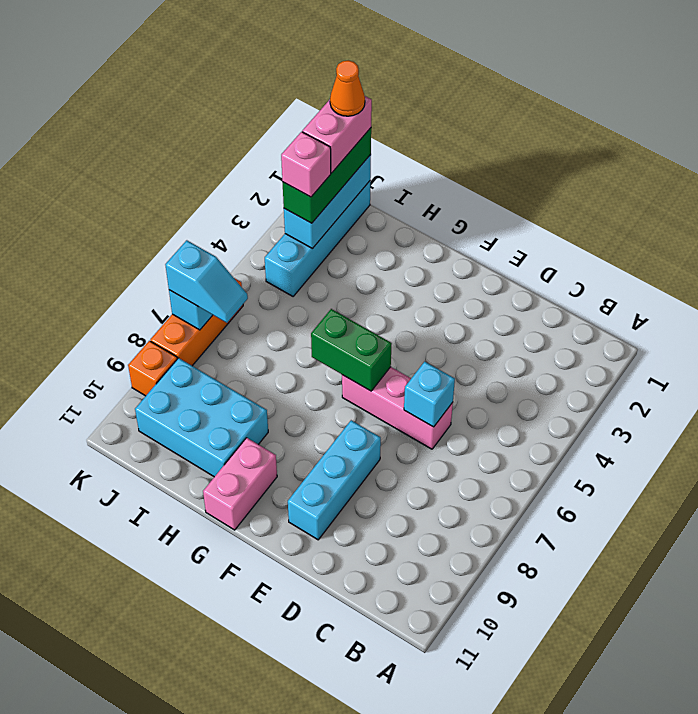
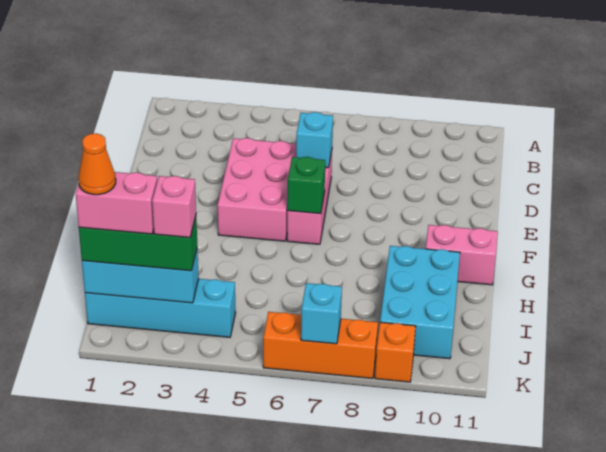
none -> pink 2x3 brick [218,138,296,241]
cyan 1x3 brick [288,420,381,540] -> none
green 1x2 brick [311,309,392,391] -> green 1x1 brick [287,157,325,214]
cyan 1x2 slope [165,240,248,323] -> none

